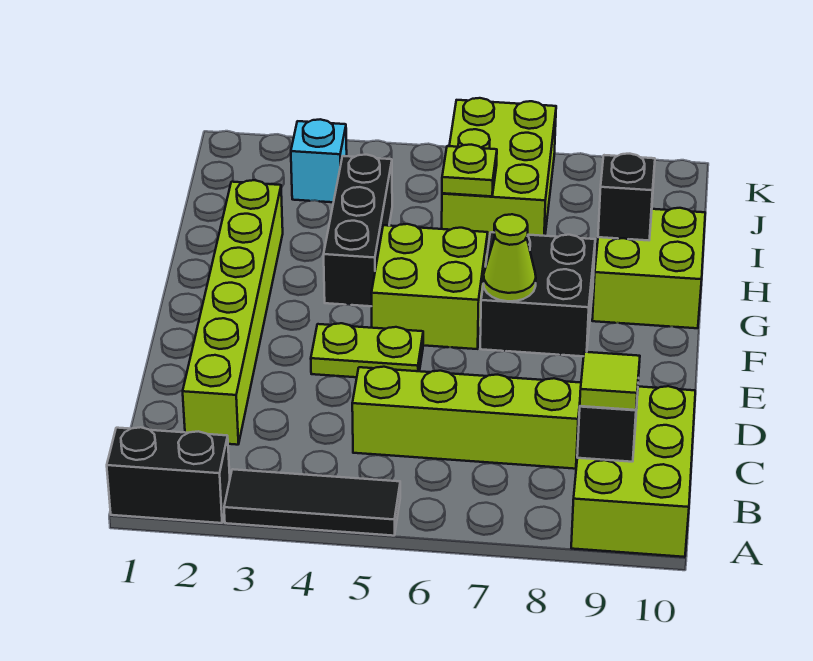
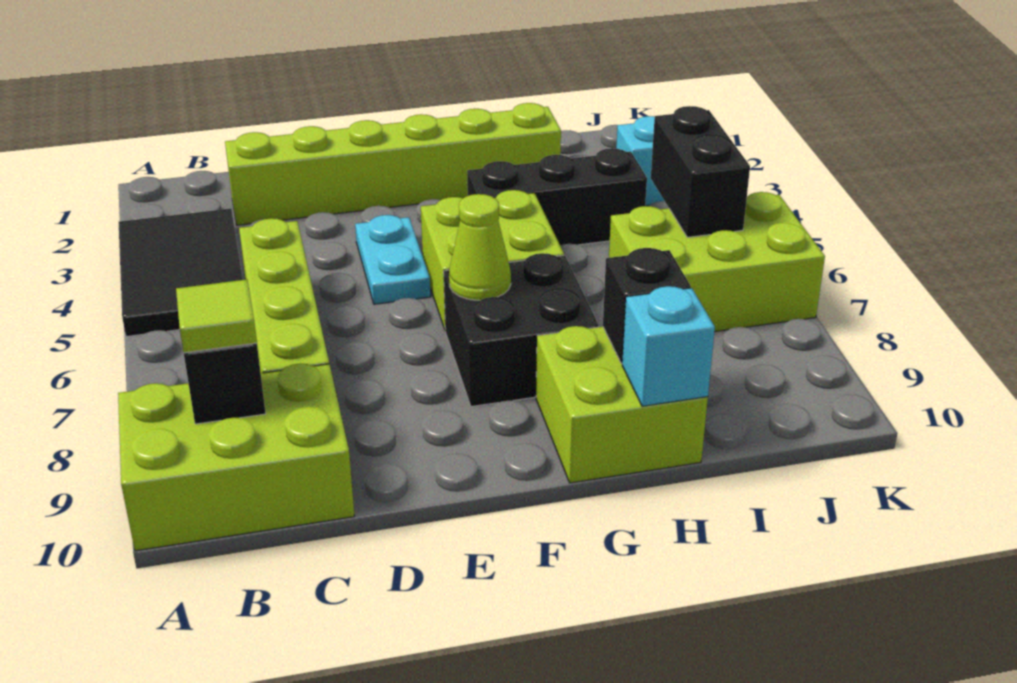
black 1x2 brick [107,427,230,523] -> black 1x2 brick moved to [651,106,750,237]
black 1x3 tile [224,469,400,536] -> black 2x3 tile [119,209,243,337]
lime 1x2 plate [311,323,423,377] -> cyan 1x2 plate [355,215,431,304]
none -> cyan 1x1 brick [622,286,715,406]
lime 1x1 plate [442,145,497,196] -> none

